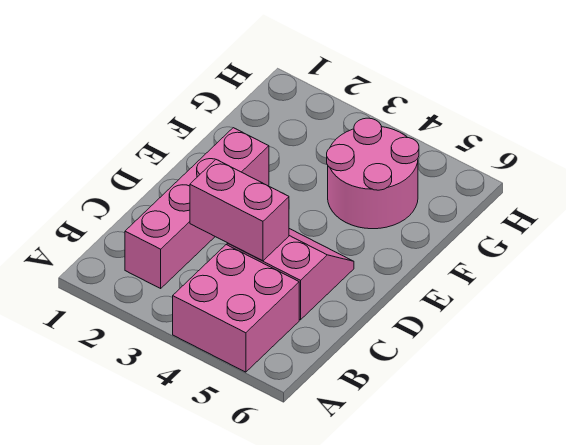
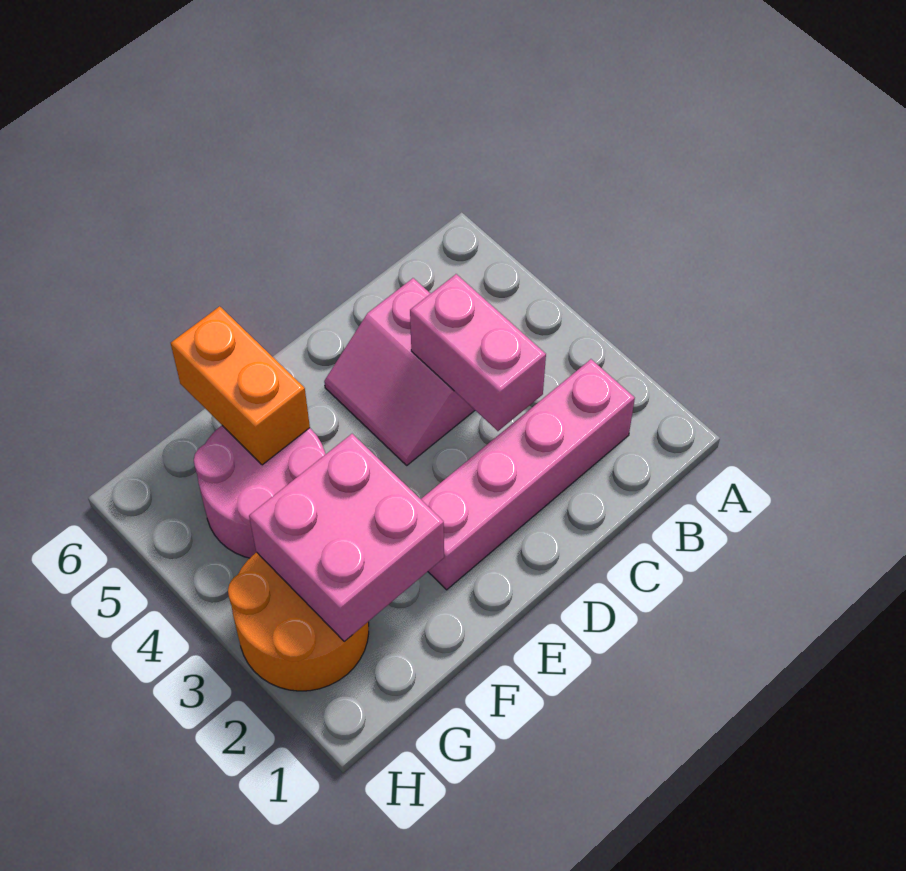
pink 2x2 brick [173,245,299,372] -> pink 2x2 brick moved to [249,434,444,642]
none -> orange 1x2 brick [171,306,310,465]
none -> orange 2x2 round brick [228,552,369,691]

